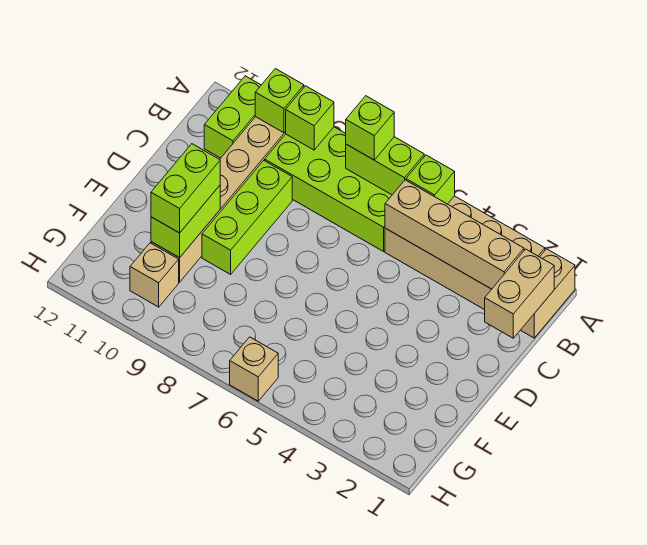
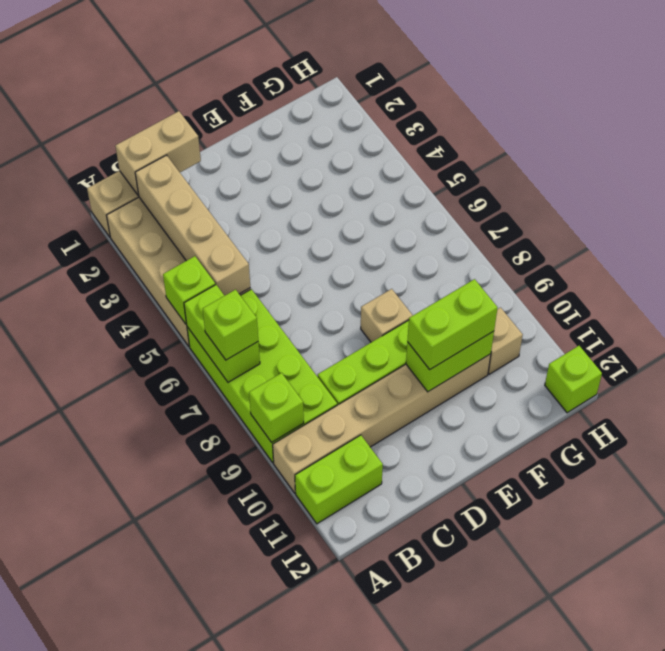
lime 1x1 brick [255,69,304,133] -> lime 1x1 brick moved to [545,346,602,413]
tan 1x1 brick [230,337,278,401] -> tan 1x1 brick moved to [361,289,413,342]

